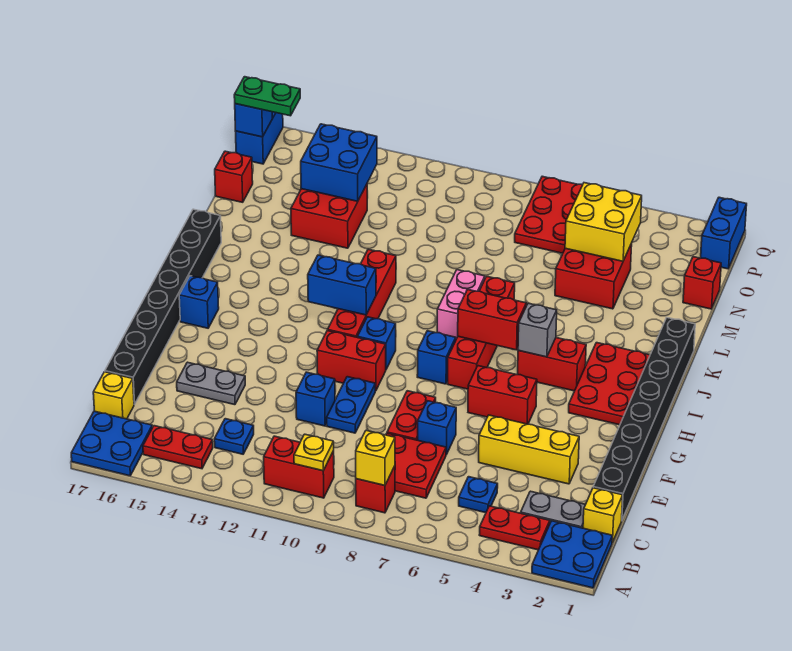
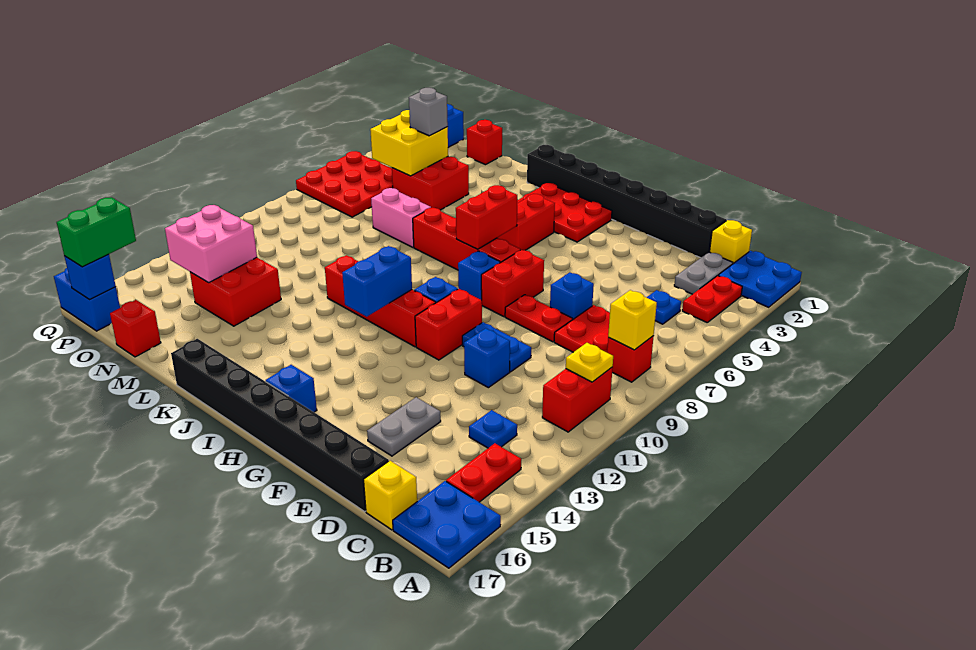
yellow 1x3 brick [479,415,579,484] -> none
red 1x2 brick [468,366,537,424] -> red 1x2 brick moved to [481,250,544,317]
grey 1x1 brick [518,303,557,357] -> grey 1x1 brick moved to [409,88,448,136]
pink 1x2 brick [437,270,485,339] -> pink 1x2 brick moved to [371,188,431,247]
blue 2x2 brick [301,124,377,201] -> pink 2x2 brick [165,205,257,283]
green 1x2 plate [234,77,300,116] -> green 1x2 brick [57,197,136,267]

